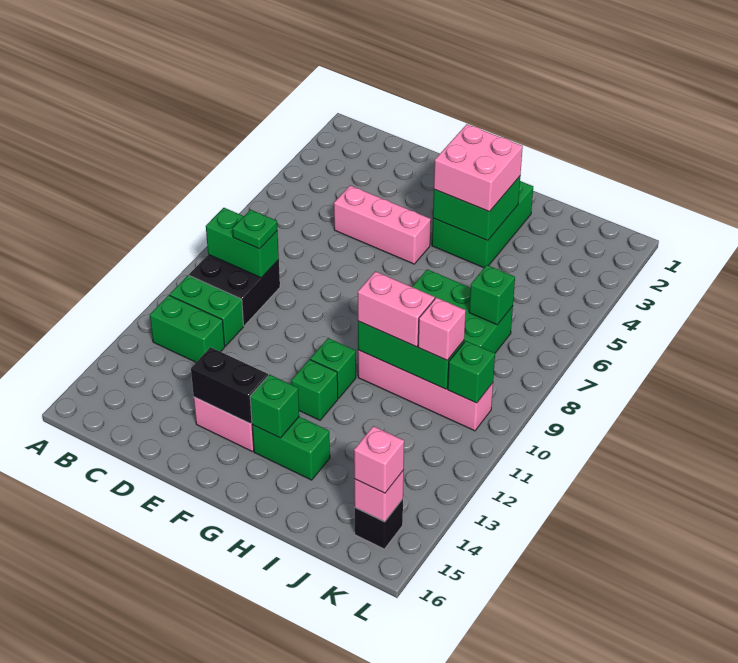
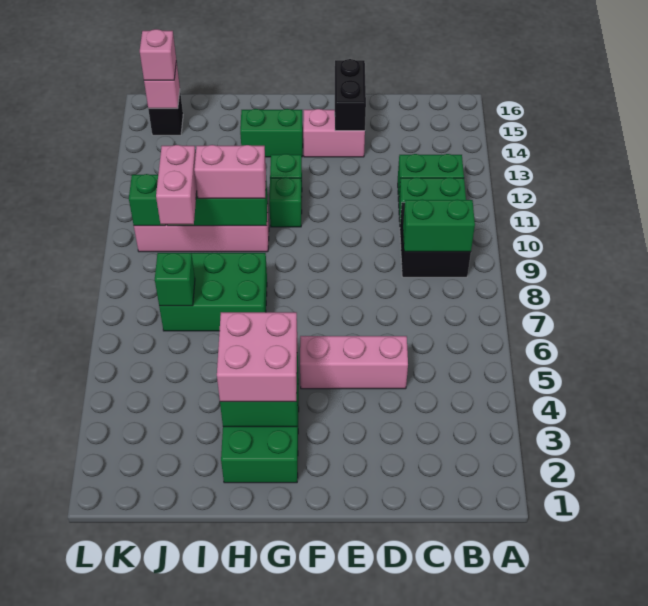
green 1x1 plate [233,209,277,249] -> none
black 1x2 brick [191,347,268,424] -> black 1x2 brick turned to [335,59,366,131]
green 1x1 brick [250,375,299,438] -> none
pink 1x1 brick [418,298,466,360] -> pink 1x2 brick [156,145,197,224]

